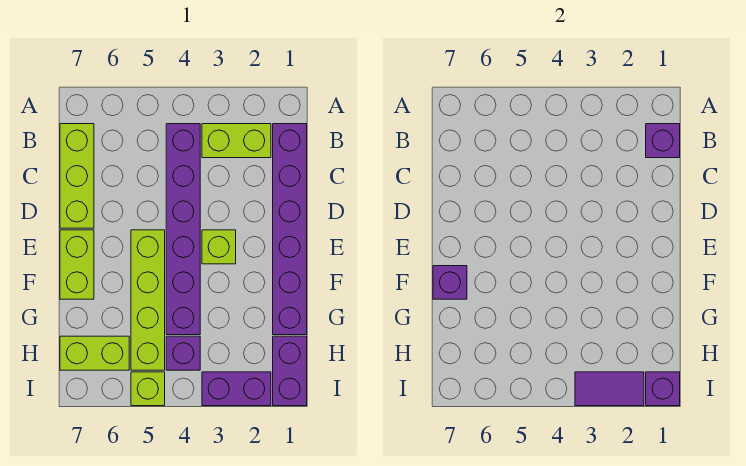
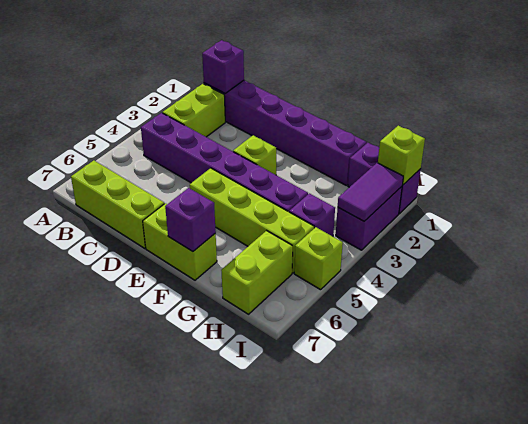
purple 1x1 brick [646,372,680,406] -> lime 1x1 brick [378,126,425,185]

